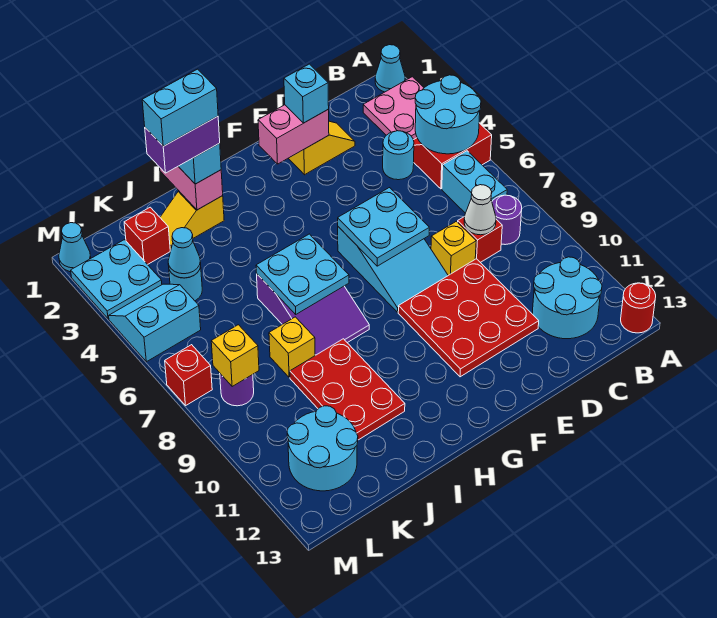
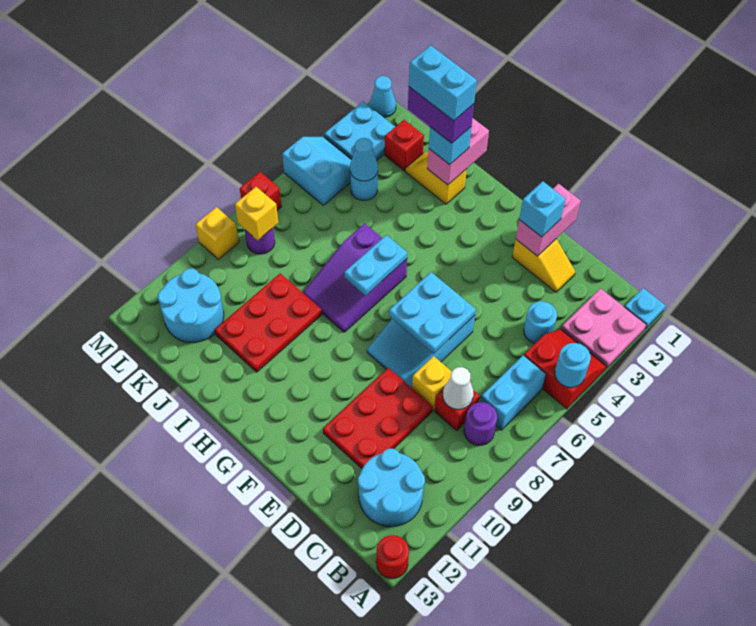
cyan 1x1 cone [375,45,405,92] -> cyan 1x1 plate [625,288,666,329]
cyan 2x2 round brick [415,75,481,154] -> cyan 1x1 round brick [555,343,591,387]
red 3x3 plate [398,259,539,377] -> red 2x3 plate [323,368,433,468]
pink 1x2 brick [258,105,329,164] -> pink 1x2 brick turned to [516,184,581,256]
cyan 2x2 plate [256,234,349,314] -> cyan 1x2 plate [344,235,407,295]
yellow 1x1 brick [269,317,315,377] -> yellow 1x1 brick moved to [196,207,239,259]

